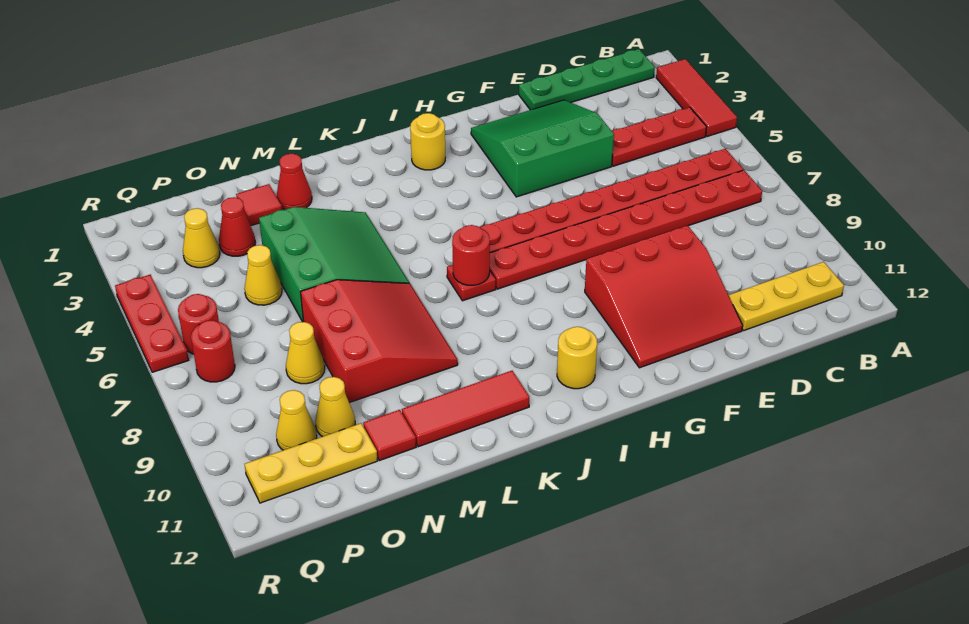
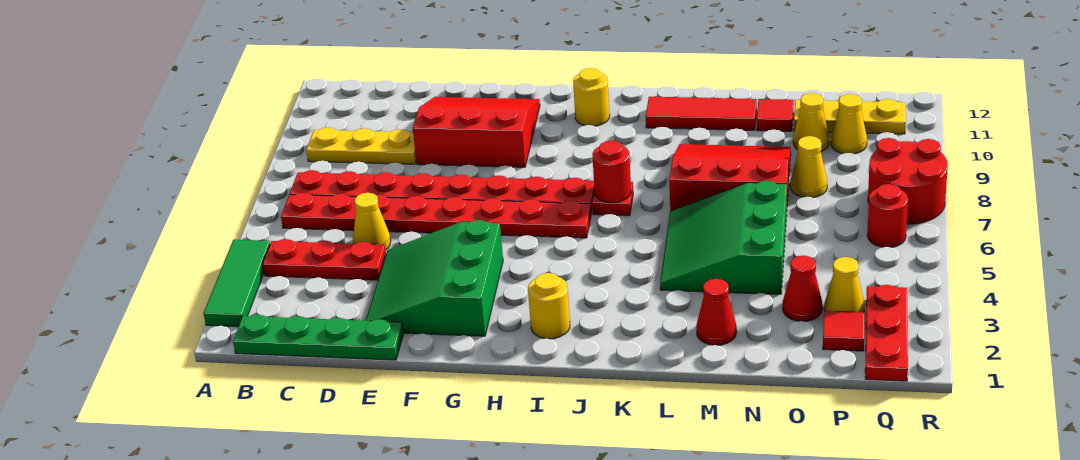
red 1x3 tile [656,59,737,137] -> green 1x3 tile [204,240,270,327]
yellow 1x3 plate [729,262,844,331] -> yellow 1x3 plate moved to [306,127,416,164]
green 3x3 slope [471,100,614,197] -> green 3x3 slope turned to [366,220,503,336]
red 3x3 slope [301,280,458,403] -> red 3x3 slope turned to [669,144,791,217]
red 1x1 tile [236,184,282,226] -> red 1x1 tile moved to [823,311,865,351]
yellow 1x1 cone [244,245,282,305] -> yellow 1x1 cone moved to [353,193,391,249]
red 1x1 round brick [191,320,235,382] -> red 2x2 round brick [868,138,948,224]
red 1x3 plate [115,275,189,372] -> red 1x3 plate moved to [865,285,908,381]

